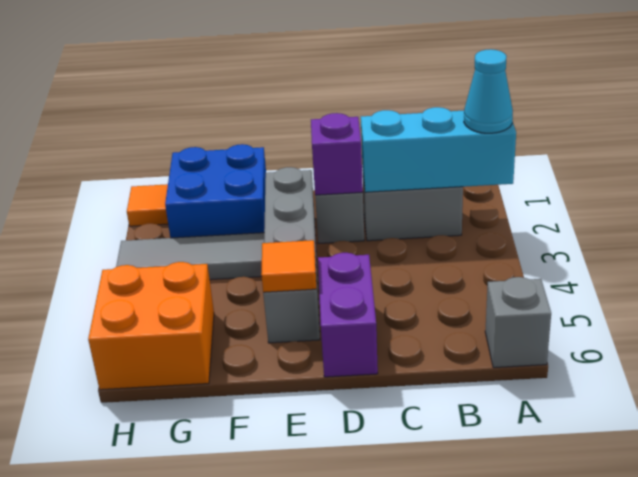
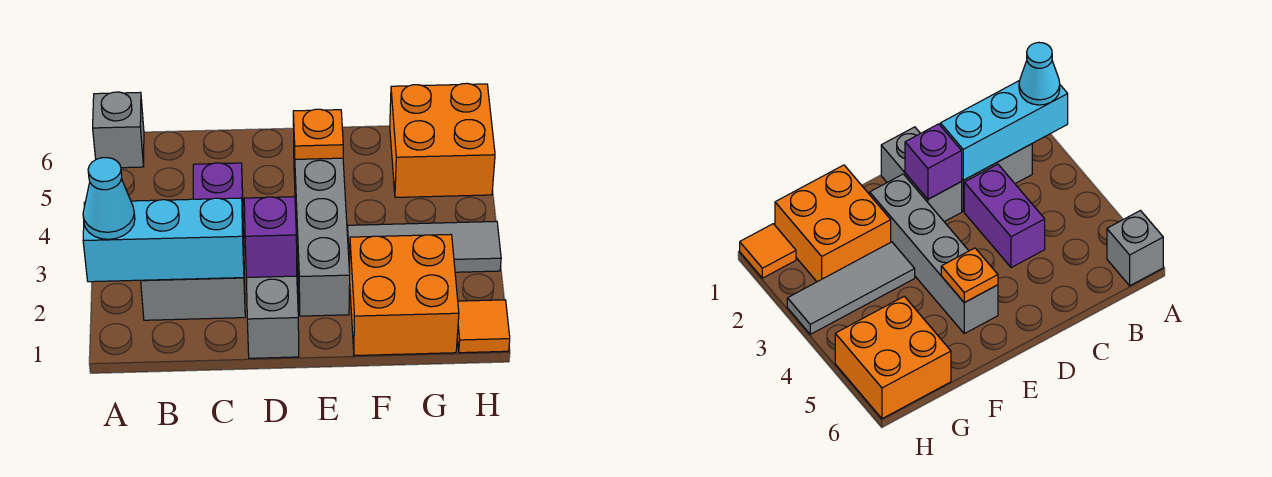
purple 1x2 brick [318,253,378,377] -> purple 1x2 brick moved to [193,163,244,256]
orange 1x1 tile [261,240,316,292] -> orange 1x1 plate [293,109,343,159]
blue 2x2 brick [165,144,266,238] -> orange 2x2 brick [350,234,459,356]

